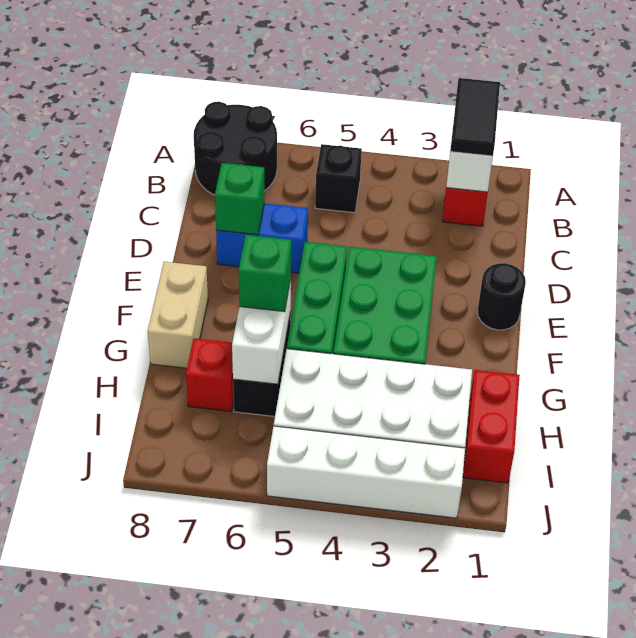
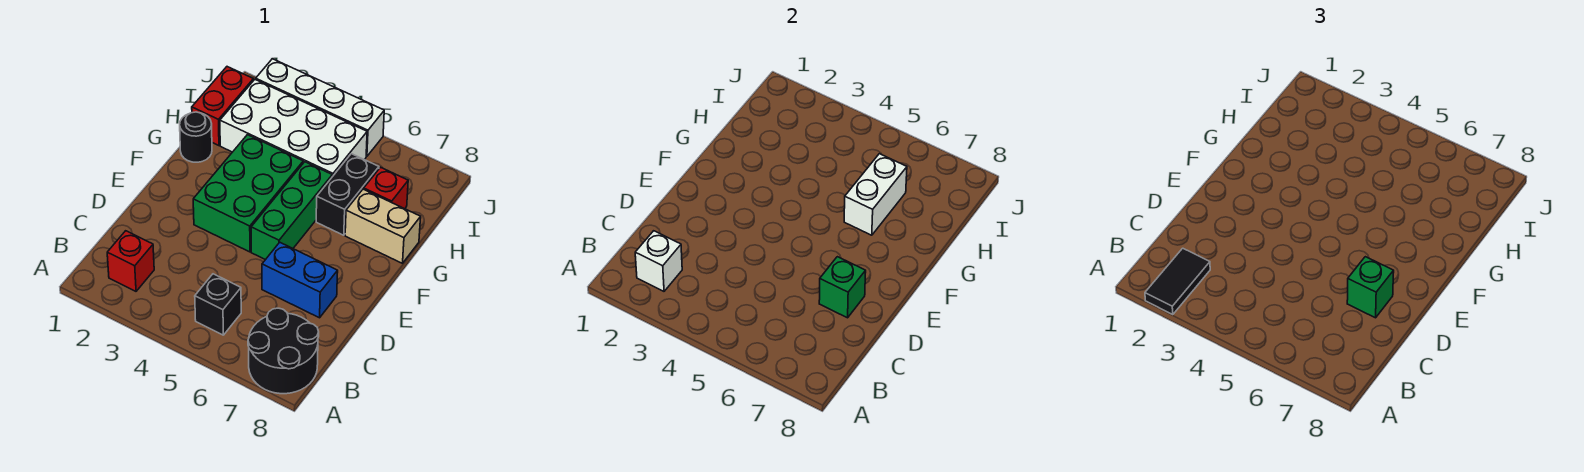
black 1x1 round brick [478,263,526,330] -> black 1x1 round brick moved to [180,112,212,162]
tan 1x2 brick [148,262,208,368] -> tan 1x2 brick turned to [345,189,421,263]
green 1x1 brick [238,235,291,312] -> green 1x1 brick moved to [1347,257,1394,318]

